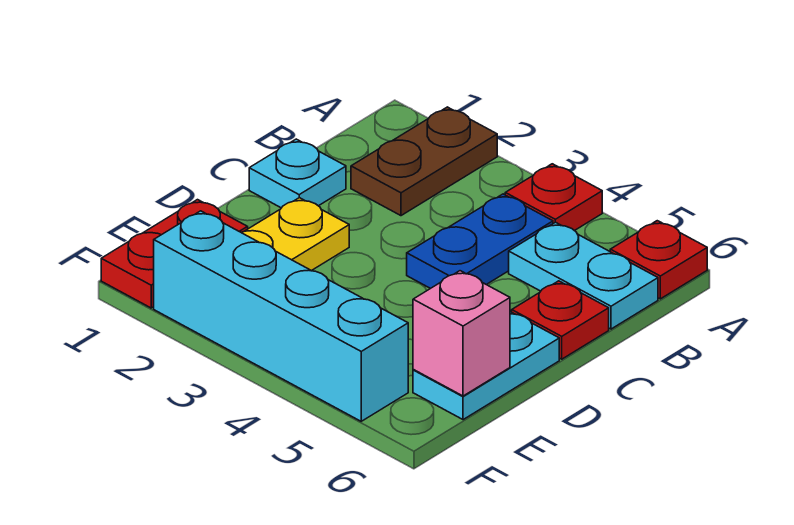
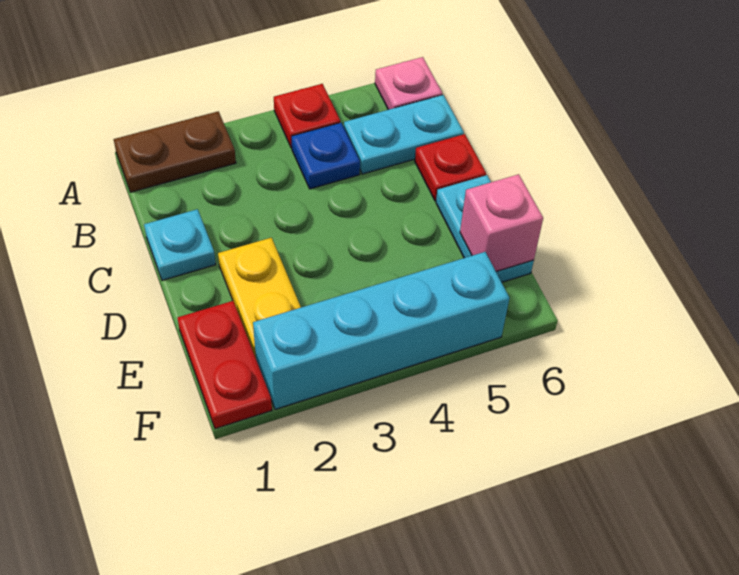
brown 1x2 plate [351,107,497,216] -> brown 1x2 plate turned to [114,111,236,192]
red 1x1 plate [610,221,707,299] -> pink 1x1 plate [375,57,442,110]
blue 1x2 plate [407,194,553,289] -> blue 1x1 plate [292,123,360,189]

